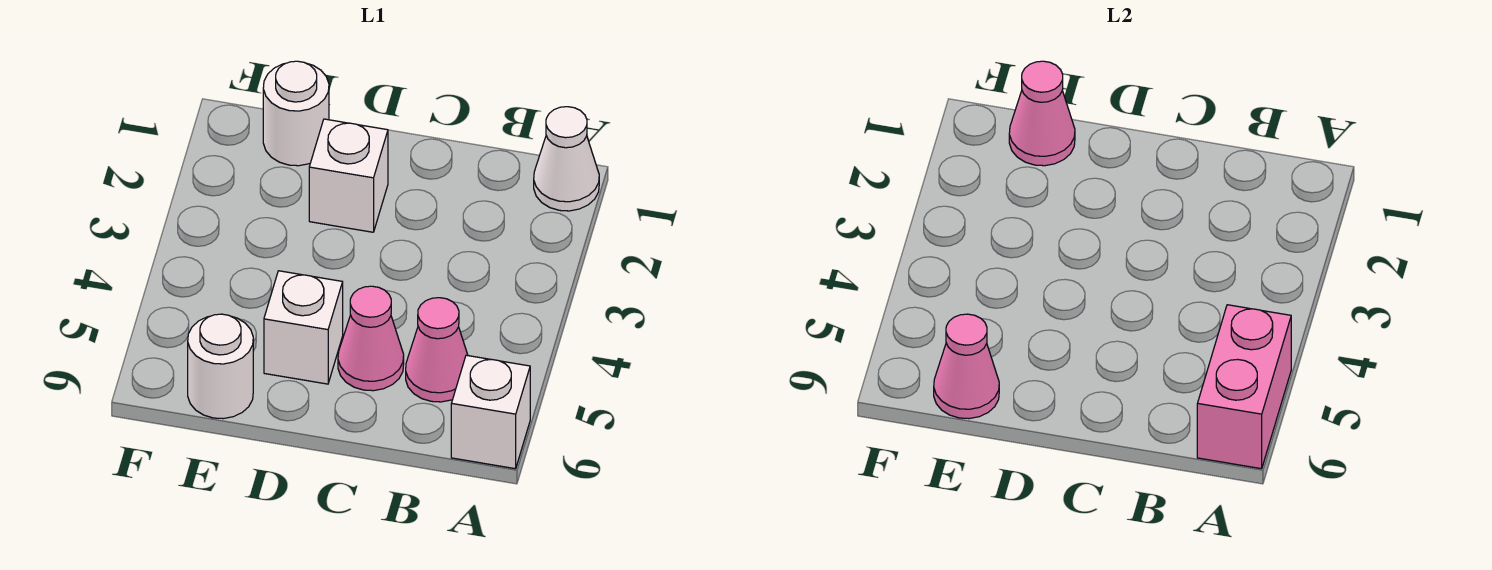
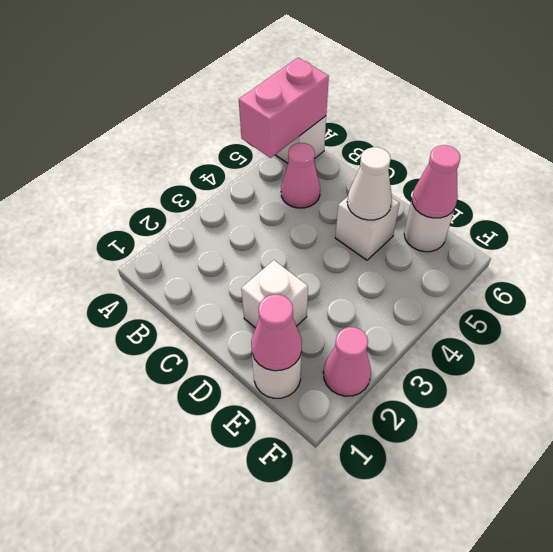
white 1x1 cone [534,107,599,211] -> white 1x1 cone moved to [347,147,392,220]
pink 1x1 cone [338,286,404,391] -> pink 1x1 cone moved to [323,327,371,396]

